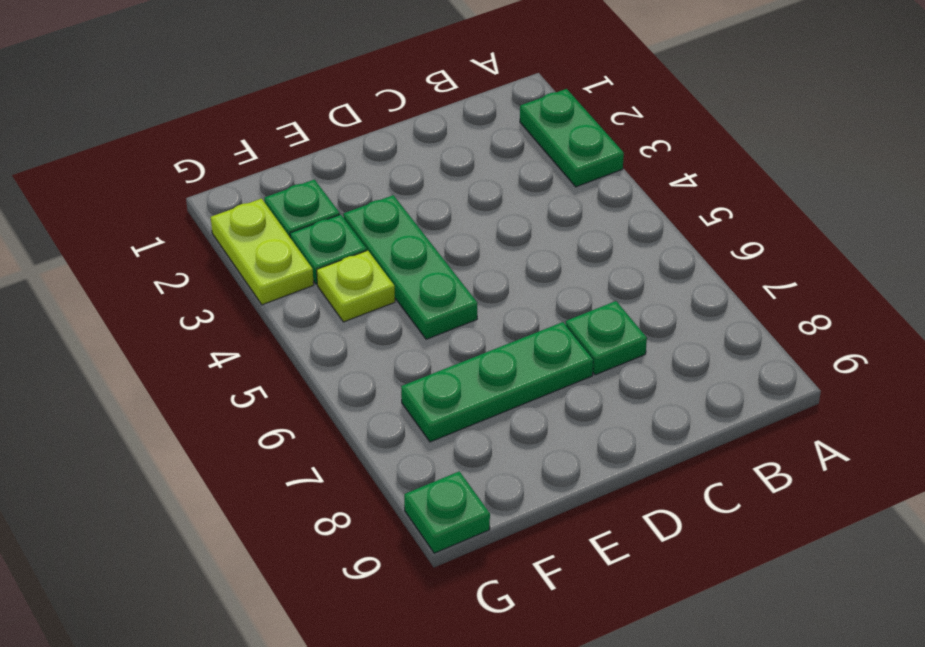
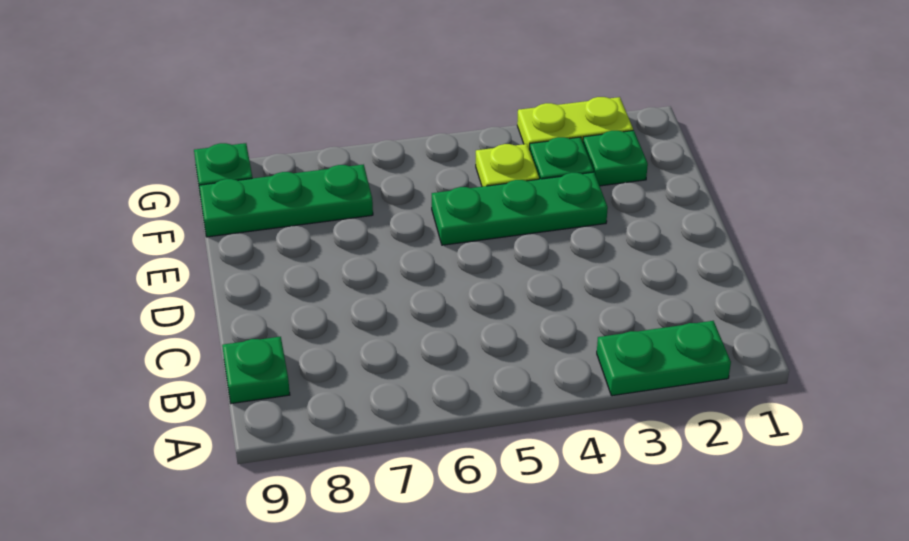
green 1x1 plate [566,301,647,375] -> green 1x1 plate moved to [222,337,290,404]
green 1x3 plate [401,322,593,442] -> green 1x3 plate turned to [199,164,373,237]

